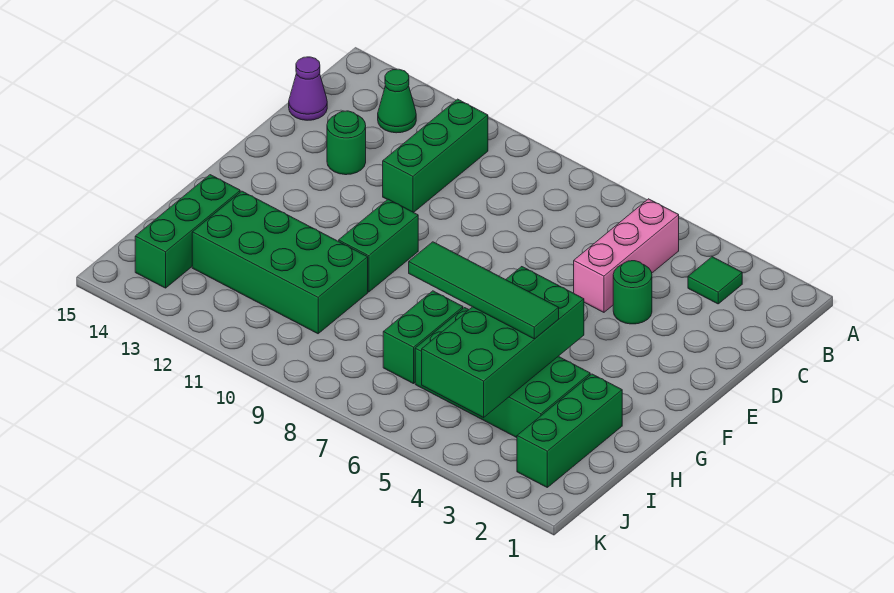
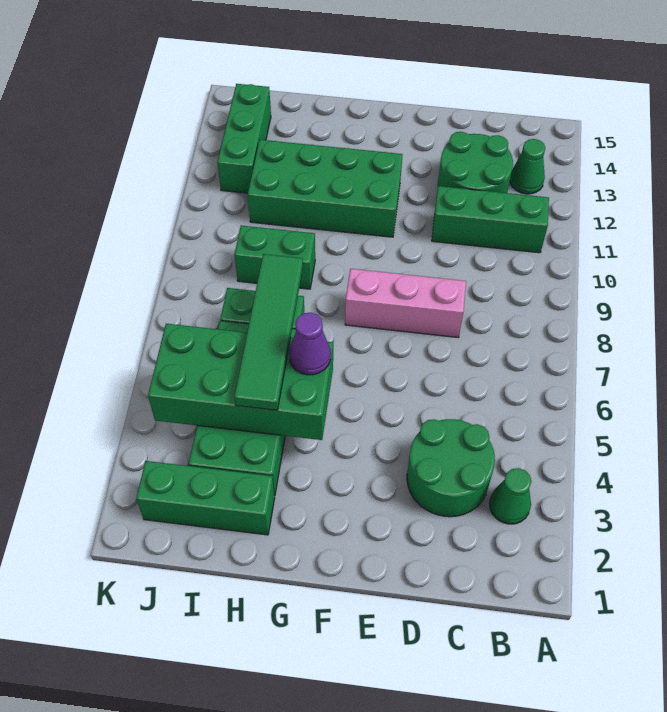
green 1x1 tile [688,257,742,304] -> green 1x1 cone [490,468,531,524]
pink 1x3 brick [574,199,679,312] -> pink 1x3 brick moved to [345,269,466,338]
purple 1x1 cone [289,57,327,120] -> purple 1x1 cone moved to [289,312,331,375]
green 1x1 round brick [613,261,652,324] -> green 2x2 round brick [407,419,495,517]
green 1x1 round brick [327,111,366,175] -> green 2x2 round brick [438,132,513,193]
green 1x2 brick [339,199,418,292] -> green 1x2 brick moved to [234,225,315,289]
green 2x4 brick [192,191,368,334] -> green 2x4 brick turned to [248,140,403,237]
green 1x3 brick [135,175,240,288] -> green 1x3 brick turned to [217,84,271,193]

